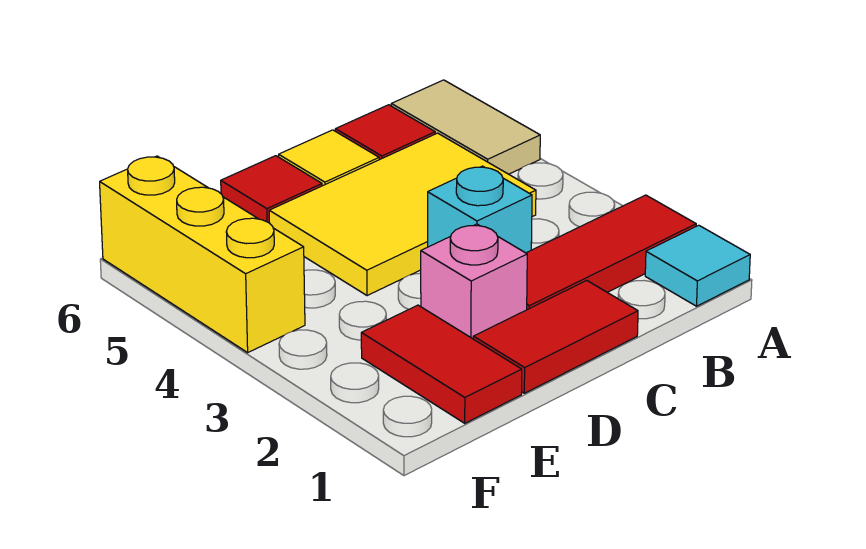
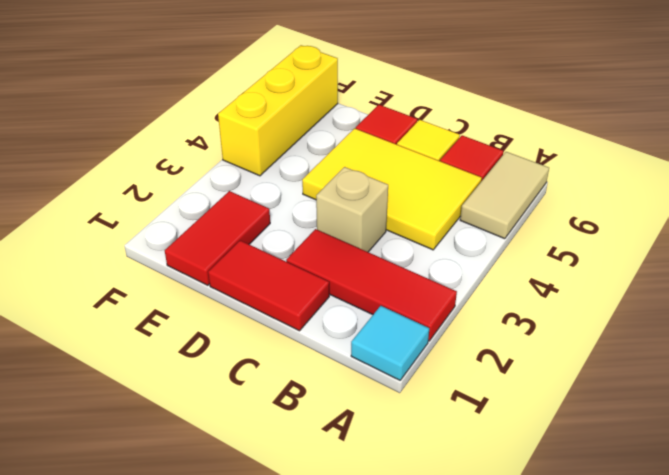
cyan 1x1 brick [428,166,532,253] -> tan 1x1 brick [316,167,388,252]
pink 1x1 brick [421,224,527,339] -> none

